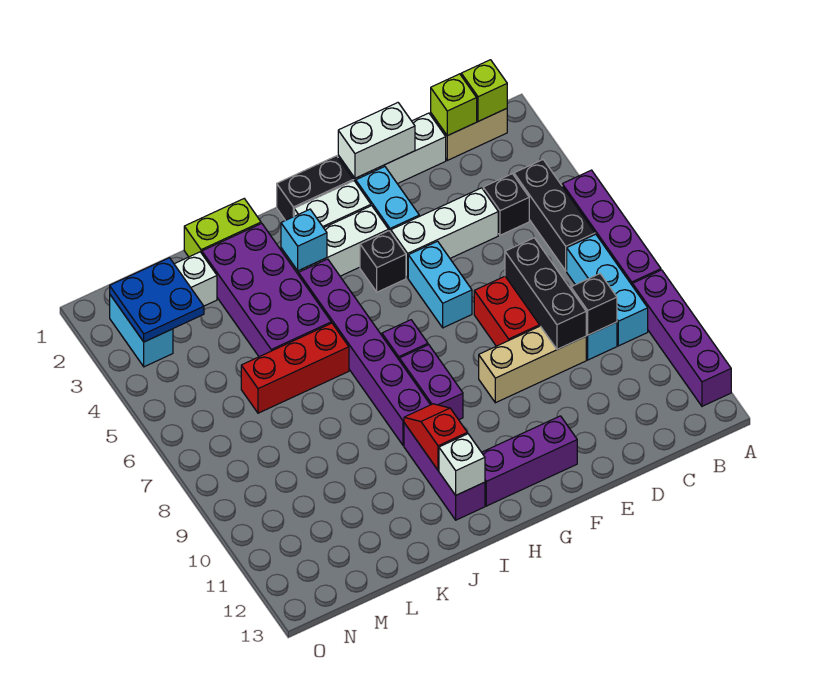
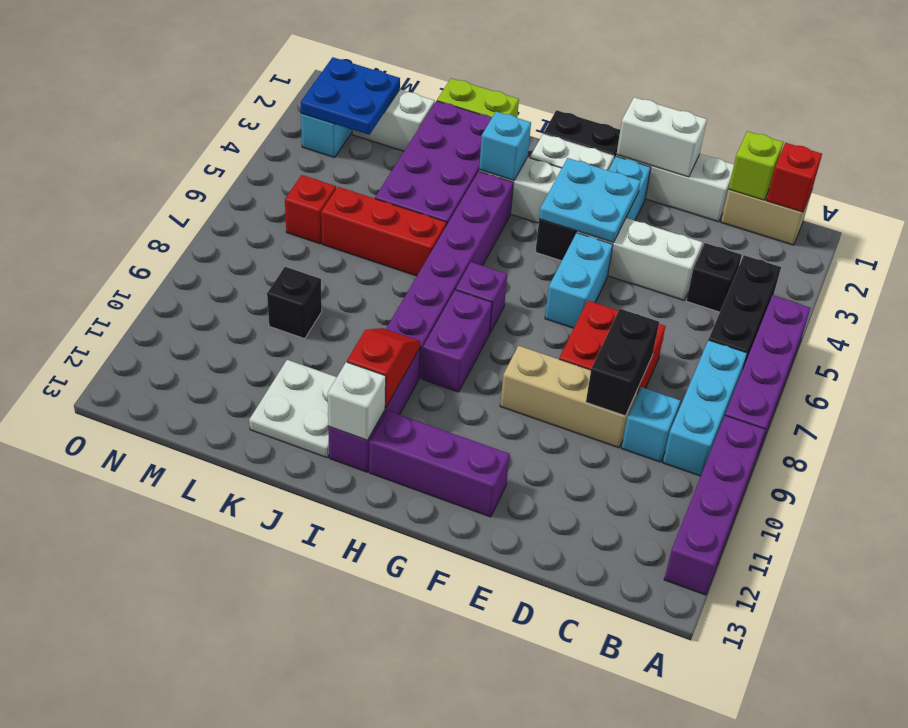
lime 1x1 brick [461,60,507,121] -> red 1x1 brick [767,143,822,212]
black 1x1 brick [571,274,617,335] -> black 1x1 brick moved to [267,267,322,339]
black 1x3 brick [505,238,586,349] -> black 1x2 brick [586,309,659,416]
none -> cyan 2x2 plate [539,158,640,243]
none -> white 2x2 plate [249,360,337,458]
none -> red 1x1 brick [285,175,336,244]

